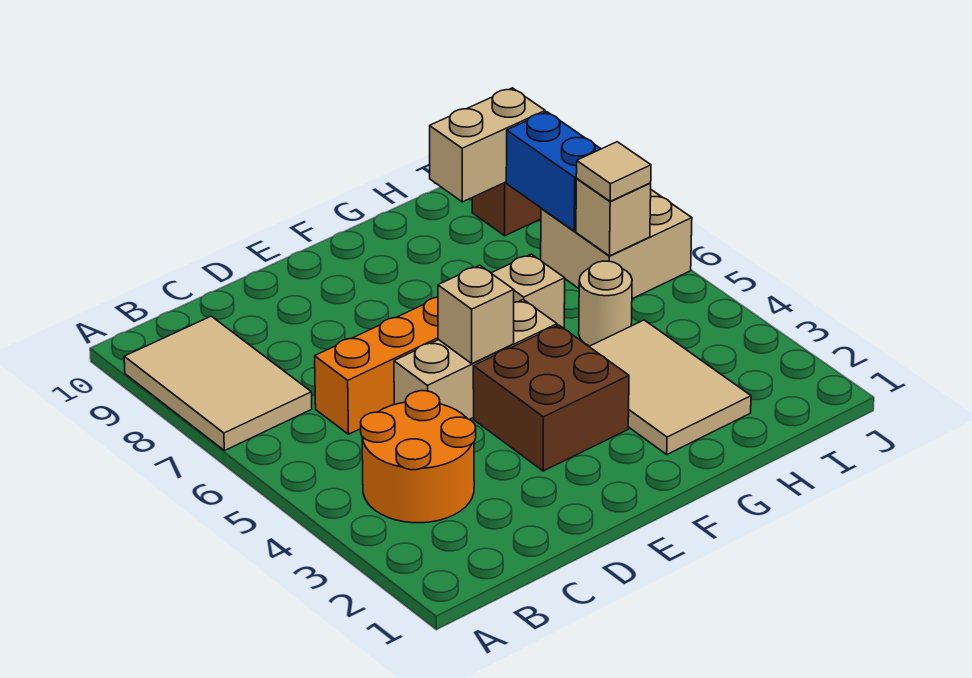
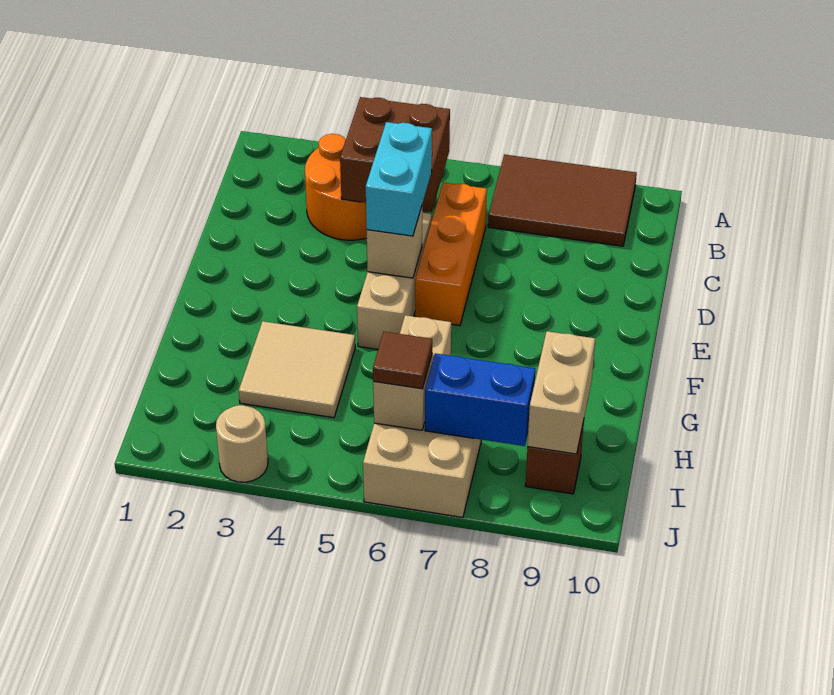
tan 2x3 tile [124,316,312,451] -> brown 2x3 tile [488,154,637,246]
none -> cyan 1x2 brick [366,122,432,236]
brown 2x2 brick [473,325,629,471] -> brown 2x2 brick moved to [340,97,450,212]
tan 2x3 tile [589,320,751,454] -> tan 2x2 tile [239,321,355,418]
tan 1x1 round brick [579,261,632,346] -> tan 1x1 round brick moved to [216,405,268,482]
tan 1x1 tile [576,142,651,201] -> brown 1x1 tile [373,332,432,389]

